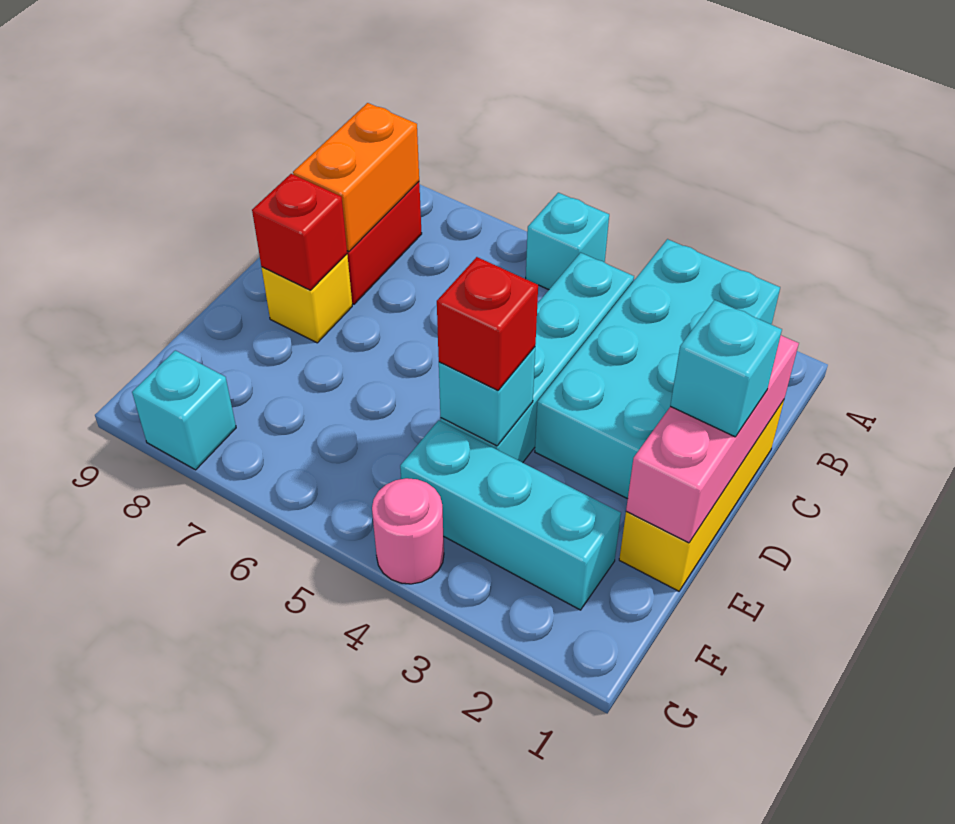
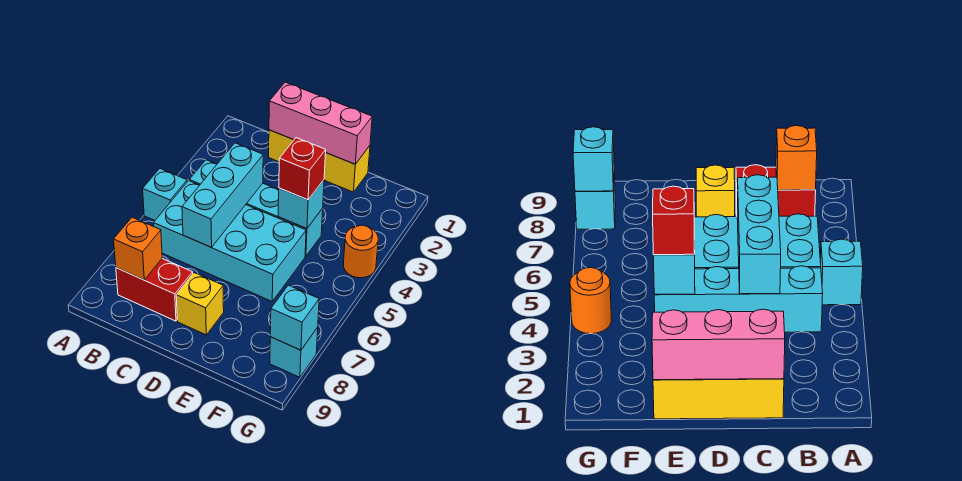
cyan 2x4 brick [535,239,780,499] -> cyan 2x4 brick moved to [154,181,306,301]
orange 1x2 brick [293,103,419,251] -> orange 1x1 brick [114,217,162,280]
cyan 1x1 brick [670,300,782,437] -> cyan 1x1 brick moved to [270,285,319,350]
red 1x1 brick [252,174,347,290] -> none
cyan 1x3 brick [400,420,621,610] -> cyan 1x3 brick moved to [182,143,263,247]
pink 1x1 round brick [372,478,444,584] -> orange 1x1 round brick [343,225,378,278]

